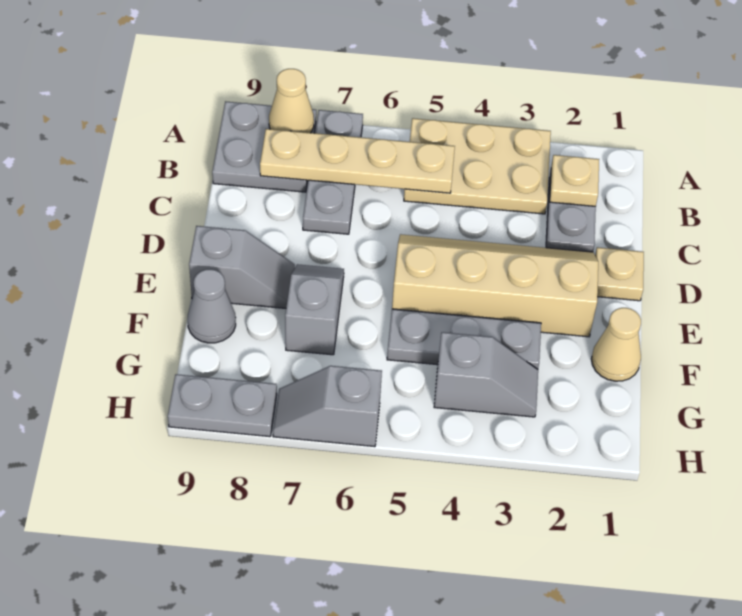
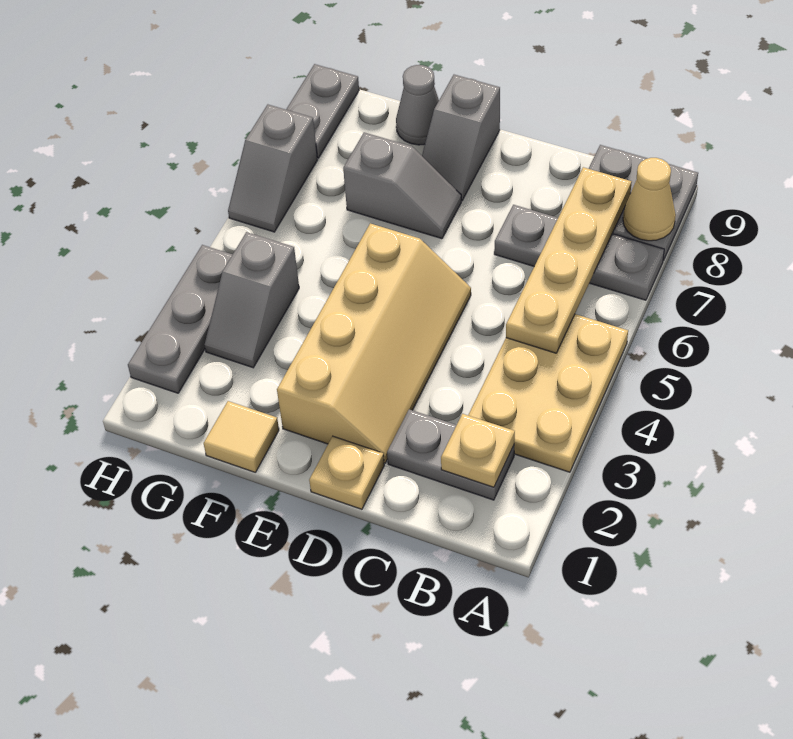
tan 1x1 cone [591,308,641,381] -> tan 1x1 tile [204,401,279,472]
grey 1x3 plate [387,309,541,369] -> grey 1x3 plate moved to [128,245,233,393]
grey 1x2 slope [273,366,382,447] -> grey 1x2 slope turned to [228,105,317,232]

